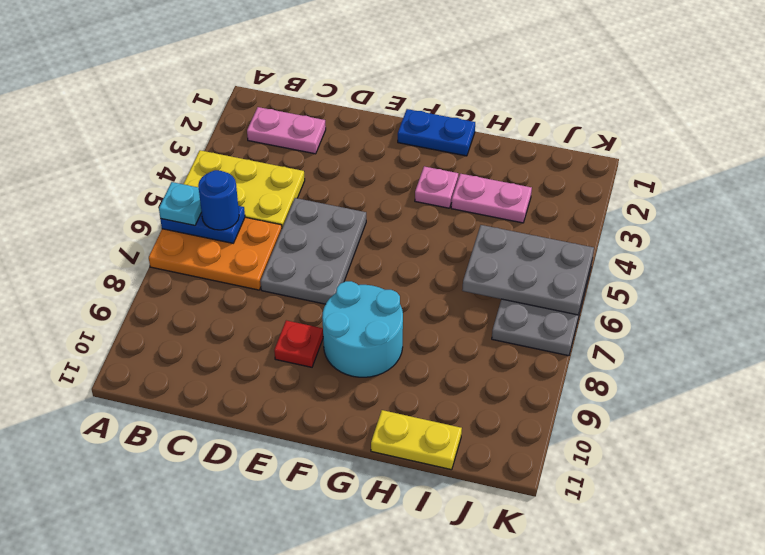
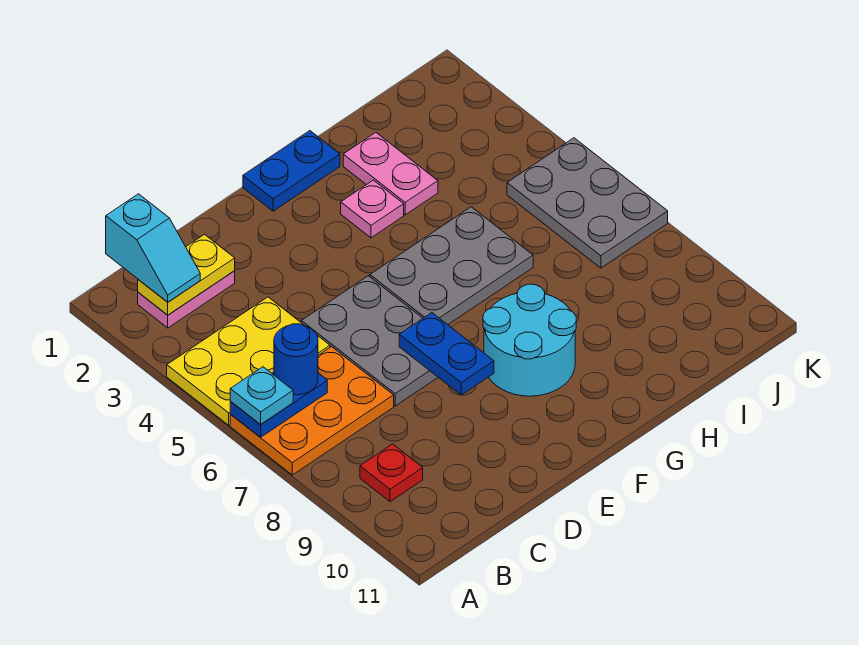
none -> cyan 1x2 slope [106,194,200,302]
none -> blue 1x2 plate [399,313,494,395]
red 1x1 plate [274,320,323,367] -> red 1x1 plate moved to [360,444,423,502]
pink 1x2 plate [451,174,532,223] -> pink 1x2 plate turned to [343,132,438,215]
yellow 1x2 plate [371,410,462,470] -> yellow 1x2 plate moved to [138,235,235,315]
grey 2x3 plate [462,225,594,315] -> grey 2x3 plate moved to [370,207,533,325]

